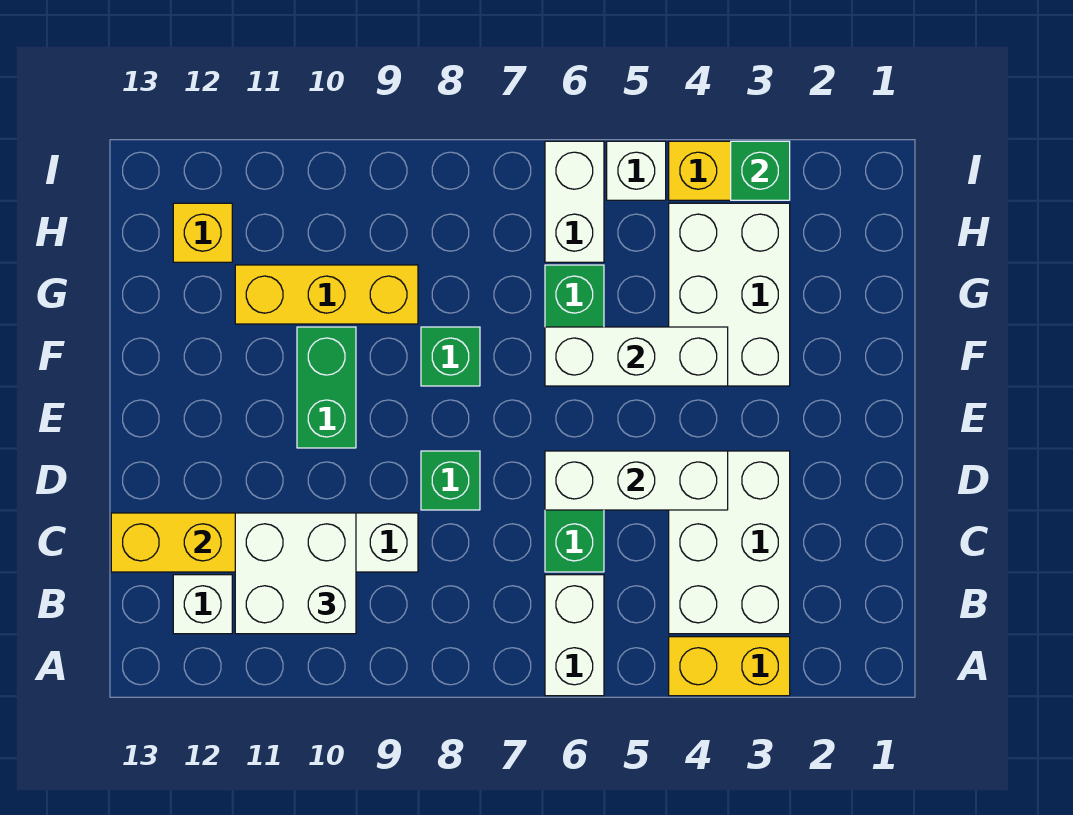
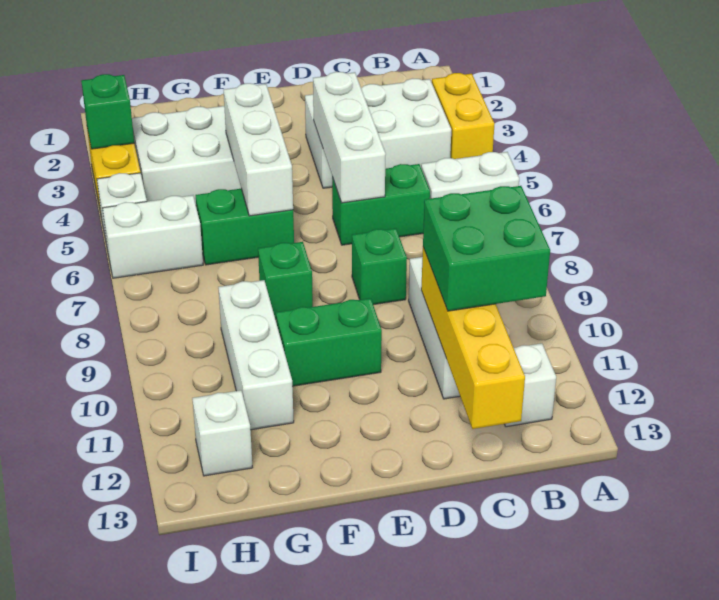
white 2x2 brick [235,513,356,634] -> green 2x2 brick [423,186,550,311]
yellow 1x3 brick [235,265,418,324] -> white 1x3 brick [218,280,294,430]
yellow 1x1 brick [173,203,232,262] -> white 1x1 brick [192,390,253,476]

